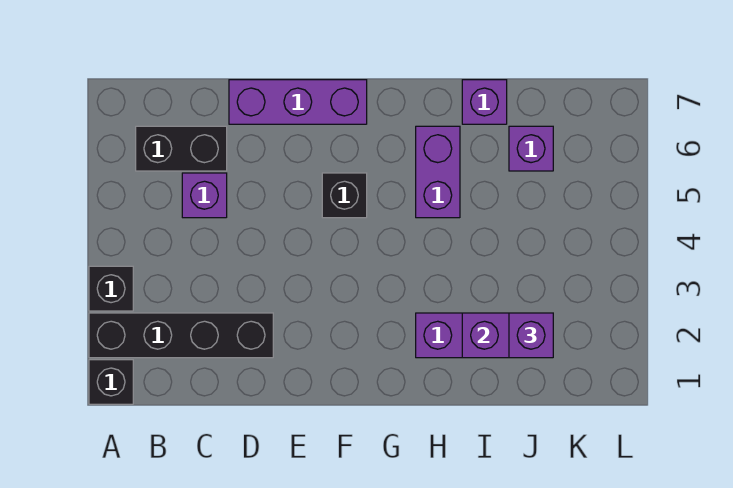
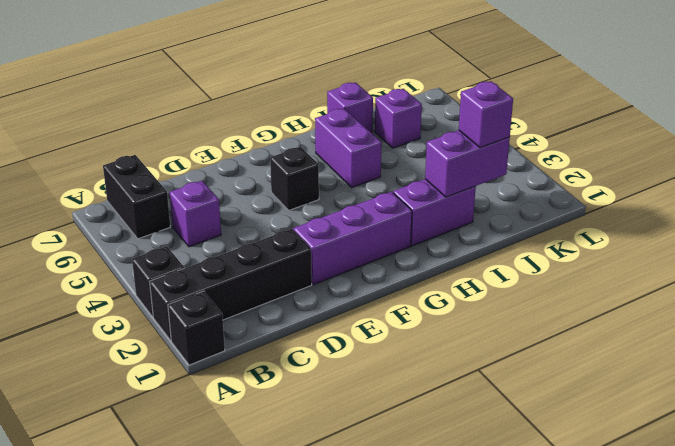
black 1x2 brick [136,126,227,171] -> black 1x2 brick turned to [103,155,170,239]
purple 1x3 brick [229,80,367,124] -> purple 1x3 brick moved to [294,192,412,285]

